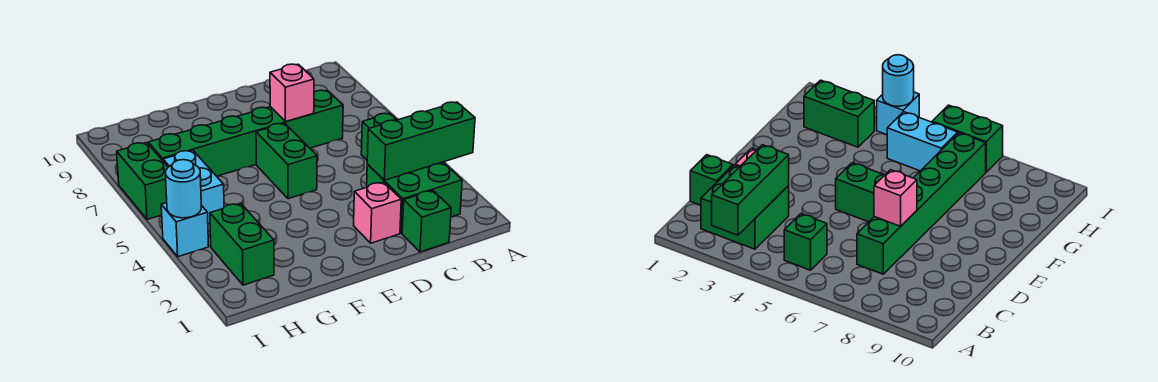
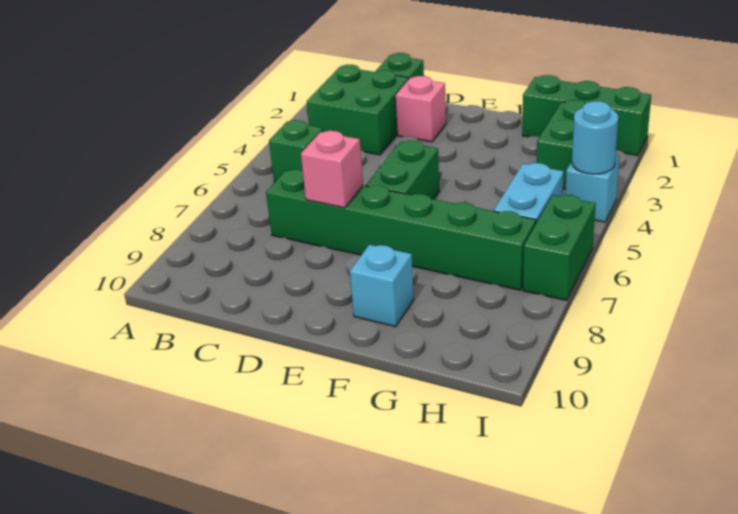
green 1x3 brick [367,102,475,180] -> green 1x3 brick moved to [522,75,651,156]
none -> cyan 1x1 brick [350,245,414,327]

